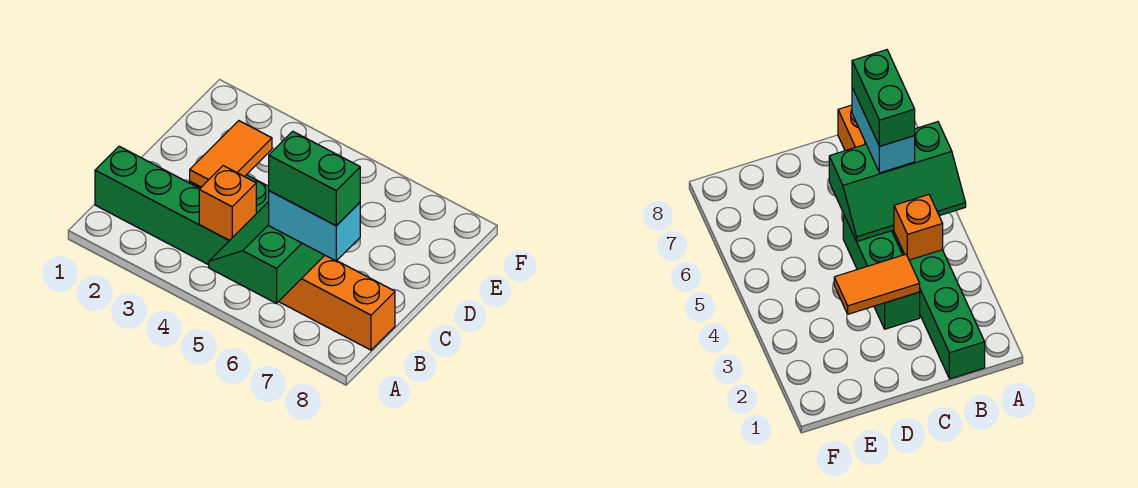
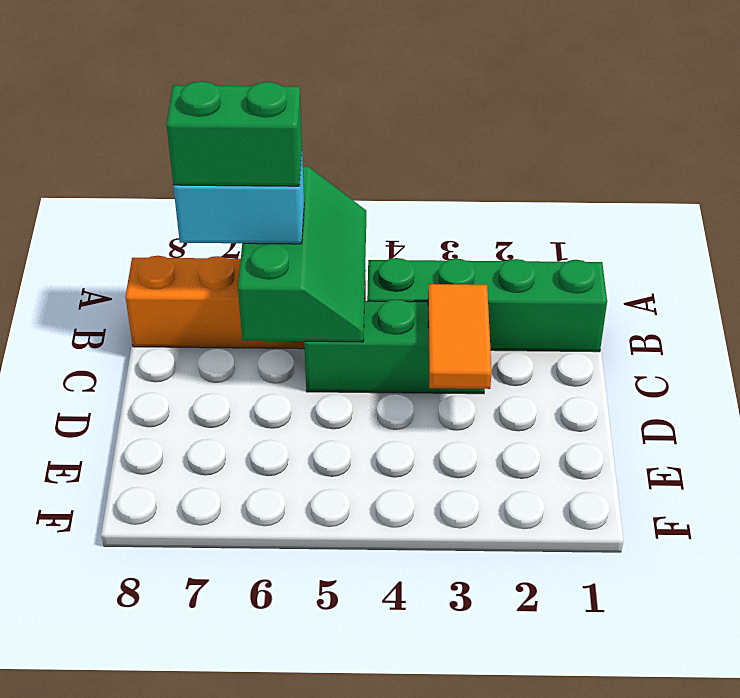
orange 1x1 brick [199,166,256,240] -> none

